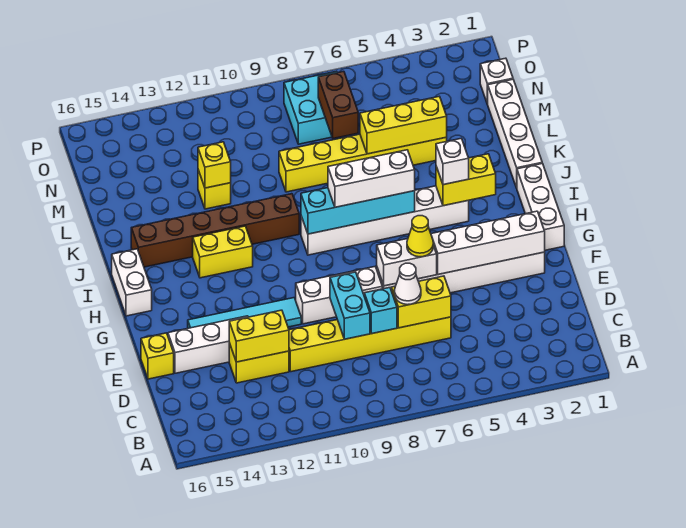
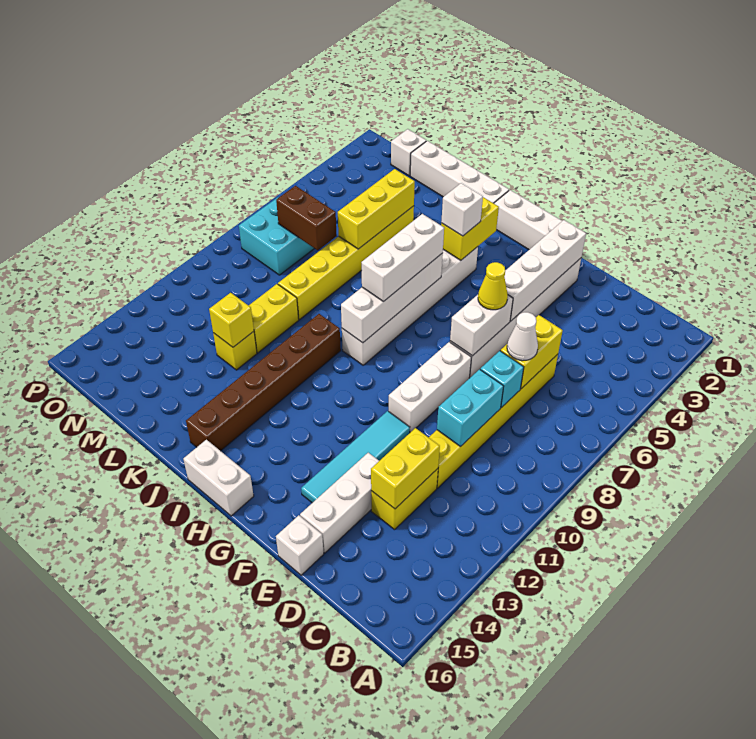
cyan 1x2 brick [330,272,370,339] -> cyan 1x2 brick turned to [437,369,504,447]
yellow 1x1 brick [141,333,174,379] -> white 1x1 brick [276,515,324,575]
cyan 1x4 brick [301,188,415,234] -> white 1x4 brick [341,253,443,343]
yellow 1x2 brick [193,226,253,278] -> yellow 1x2 brick moved to [249,284,299,353]

